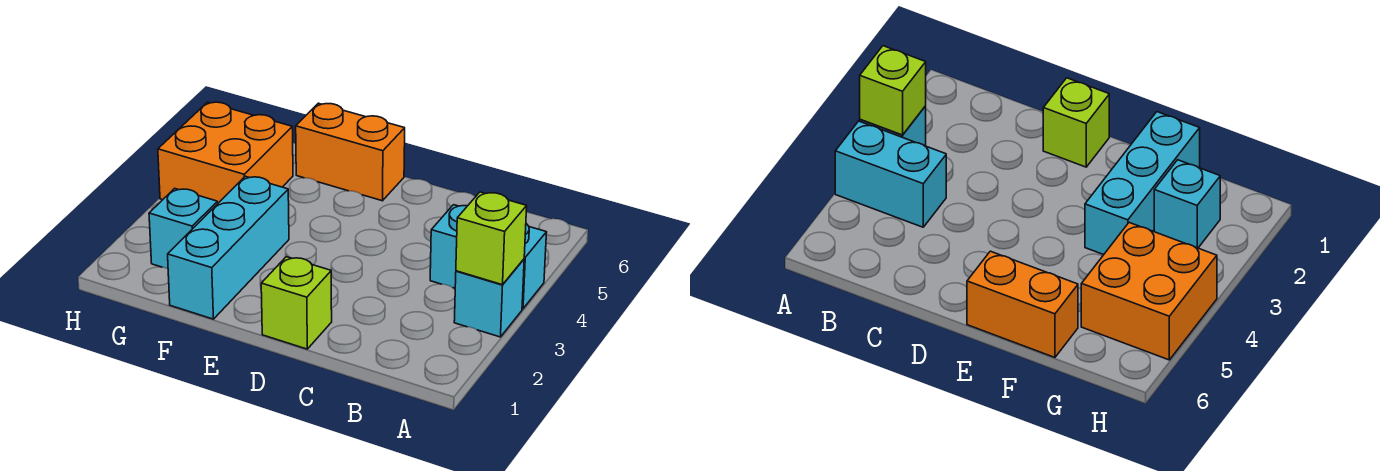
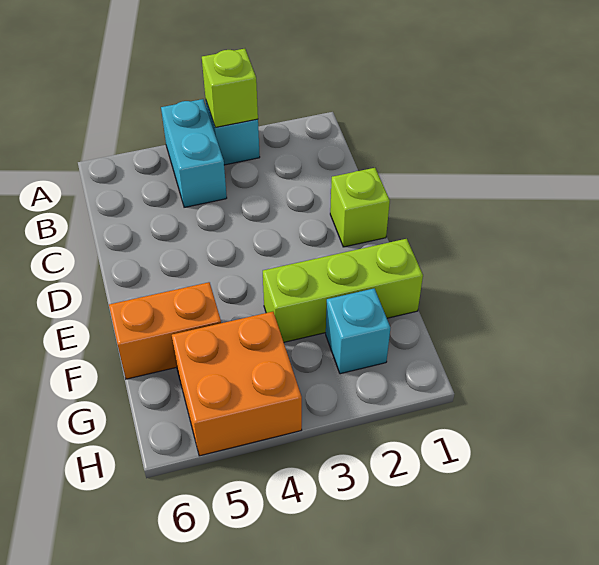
orange 1x2 brick [296,103,405,201] -> orange 1x2 brick turned to [109,282,221,379]
cyan 1x3 brick [168,176,289,319] -> lime 1x3 brick [263,239,423,342]

